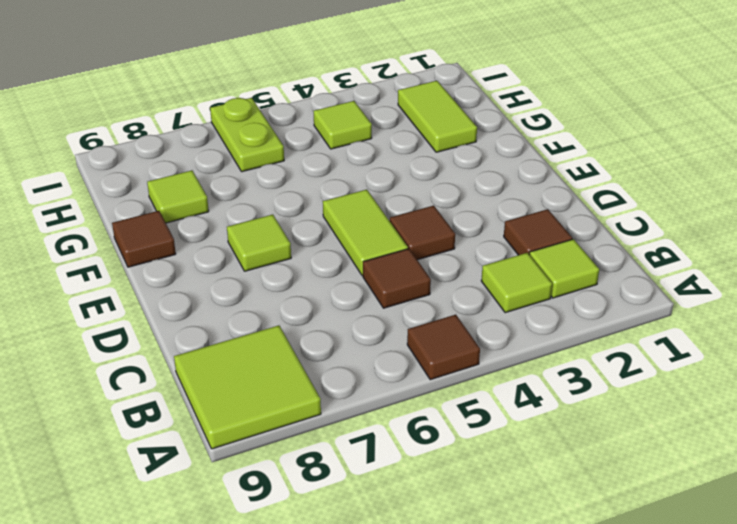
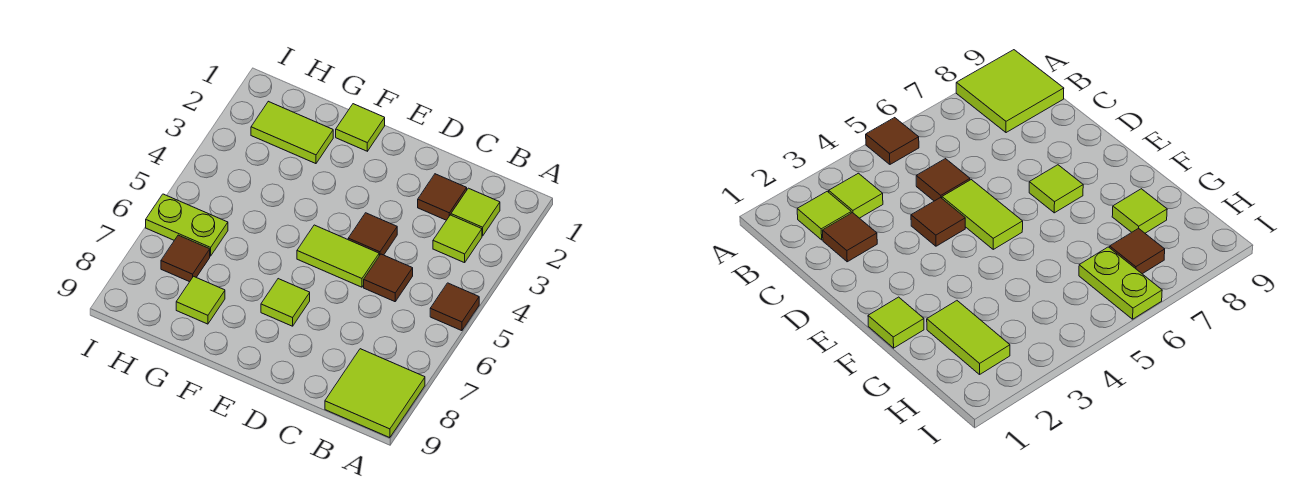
brown 1x1 tile [112,211,176,267] -> brown 1x1 tile moved to [161,235,210,282]
lime 1x1 tile [314,101,372,149] -> lime 1x1 tile moved to [336,104,385,151]

